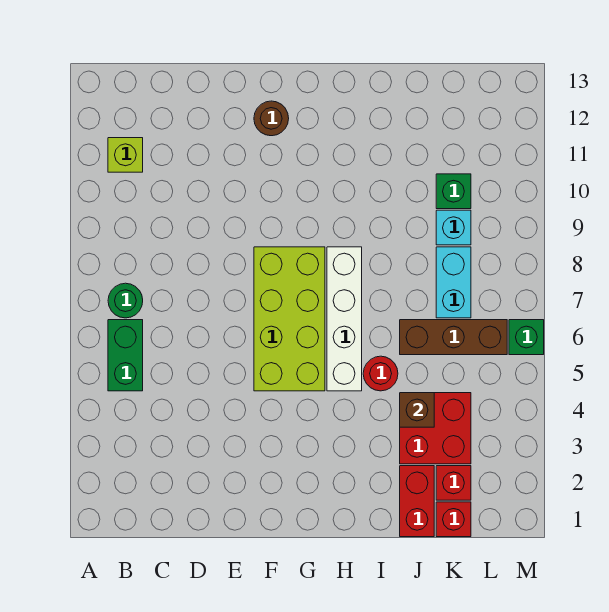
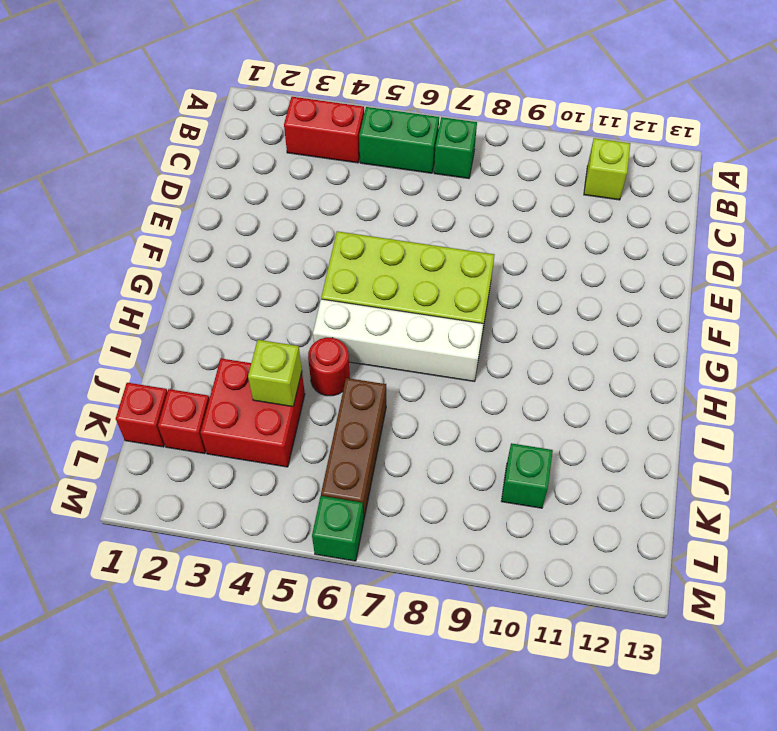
green 1x1 round brick [108,283,143,318] -> green 1x1 brick [434,117,477,179]
brown 1x1 round brick [254,101,289,136] -> none
red 1x2 brick [400,466,434,537] -> red 1x2 brick moved to [284,97,364,163]
brown 1x1 brick [400,393,434,427] -> lime 1x1 brick [248,340,302,407]
cyan 1x2 brick [436,247,471,318] -> none
cyan 1x1 brick [436,210,471,245] -> none

